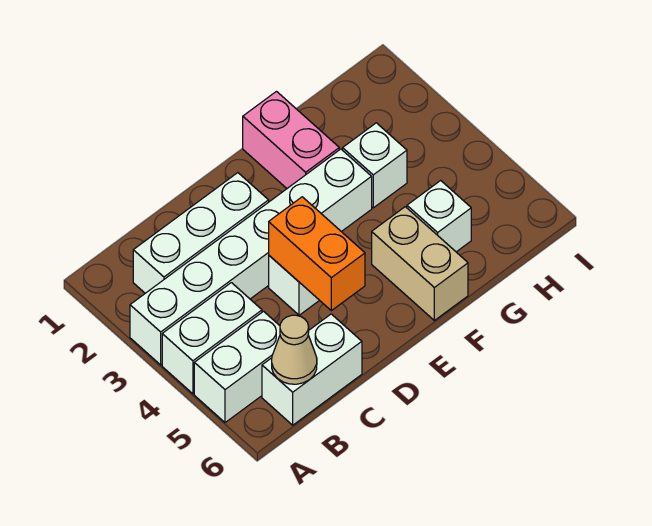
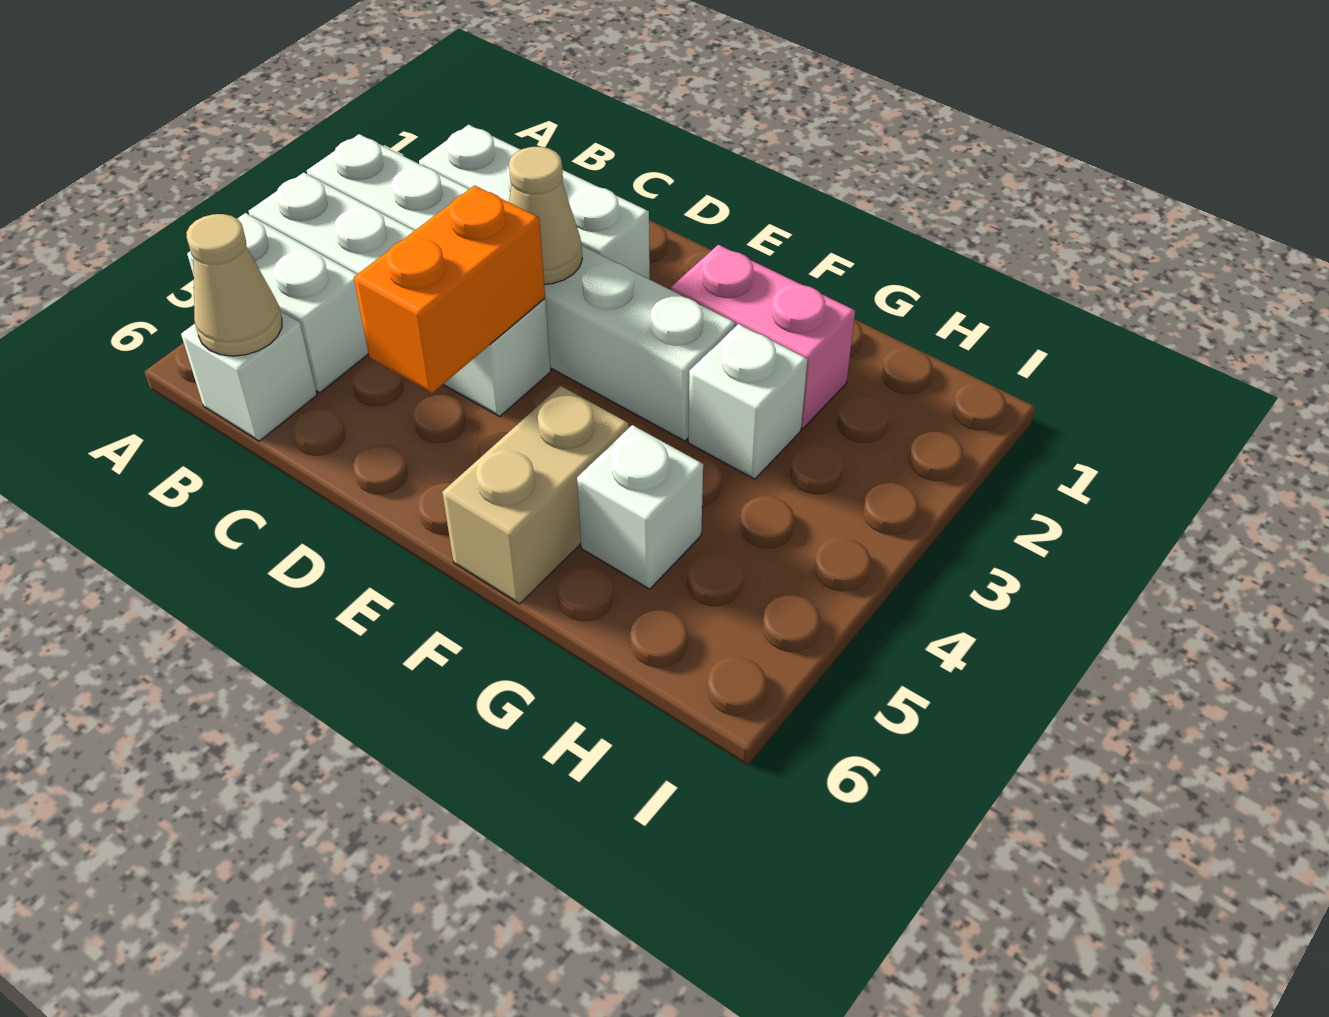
white 1x2 brick [262,314,362,425] -> white 1x1 brick [181,311,317,441]
none -> tan 1x1 cone [509,147,582,284]
pink 1x2 brick [243,92,339,188] -> pink 1x2 brick turned to [671,245,855,429]

